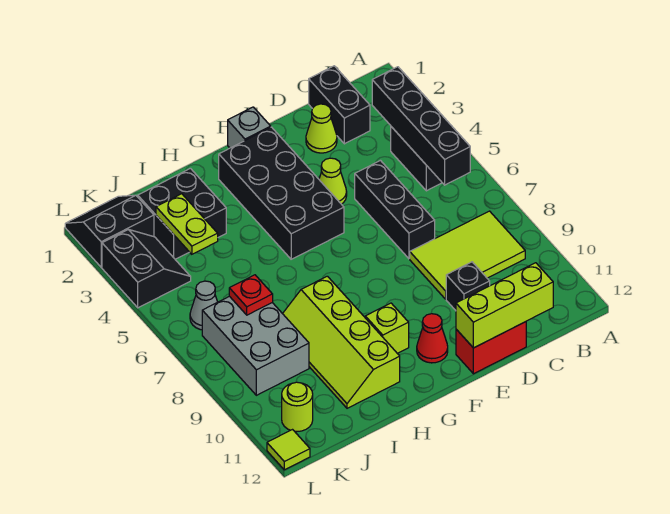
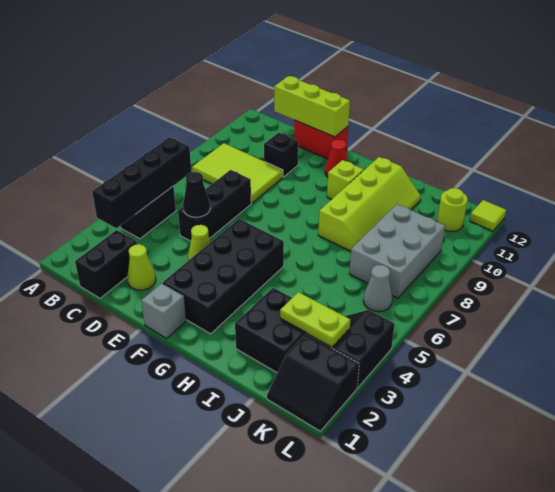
none -> black 1x1 cone [183,172,210,217]
lime 1x2 plate [156,194,218,254] -> lime 1x2 plate turned to [280,292,350,346]
red 1x1 plate [229,275,273,315] -> none

